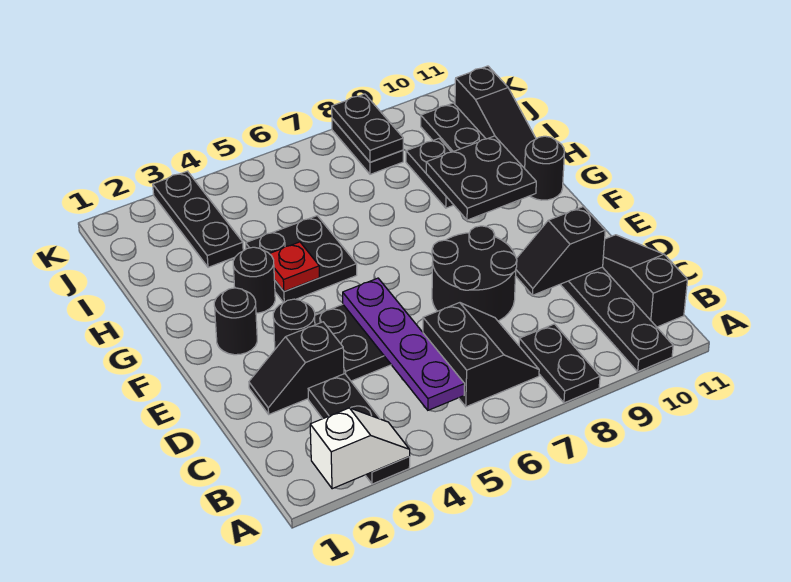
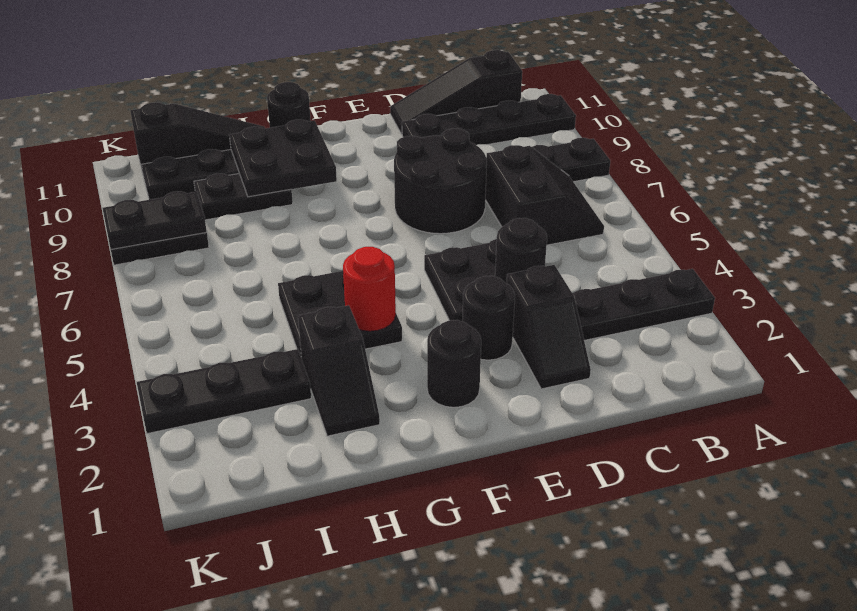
white 1x2 slope [310,408,410,489] -> none
purple 1x4 plate [343,278,465,410] -> none
black 2x2 slope [423,303,539,407] -> black 2x2 slope turned to [485,145,604,245]
black 1x2 slope [516,207,605,295] -> black 1x2 slope moved to [298,305,380,436]
black 1x1 round brick [233,247,275,313] -> black 1x1 round brick moved to [495,218,547,283]
red 1x1 plate [269,242,320,292] -> red 1x1 round brick [343,247,396,331]

